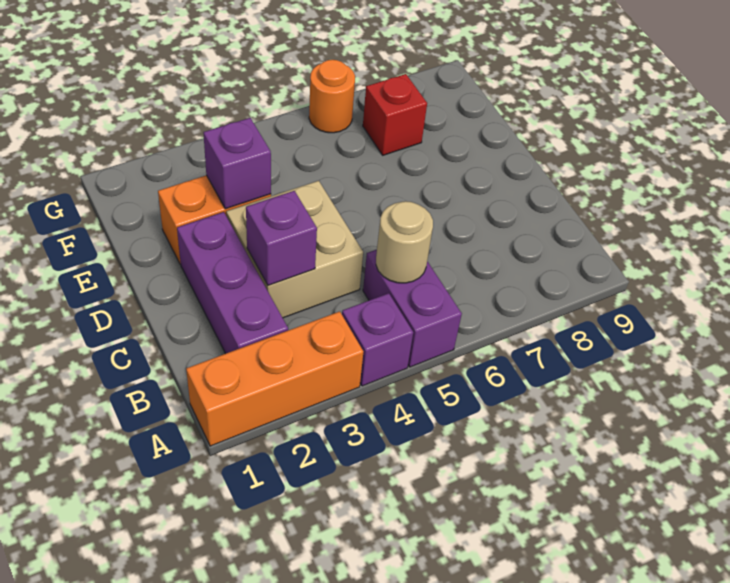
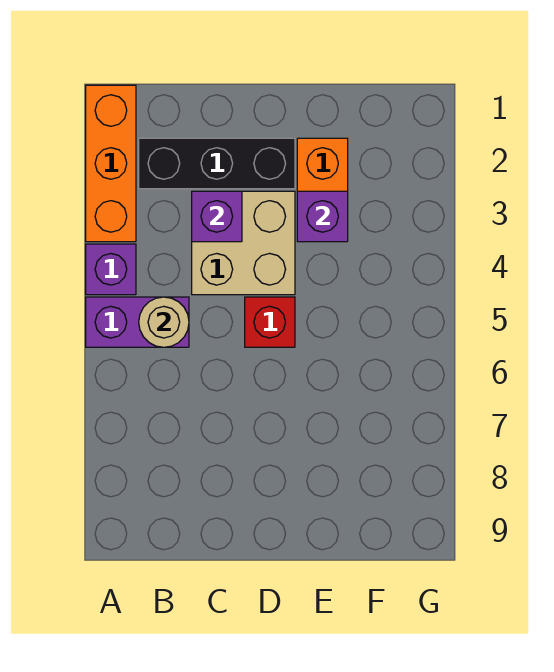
purple 1x3 brick [177,212,288,354] -> black 1x3 brick [139,138,295,189]
red 1x1 brick [363,74,427,155] -> red 1x1 brick moved to [245,297,295,347]
orange 1x1 round brick [309,60,355,133] -> none

